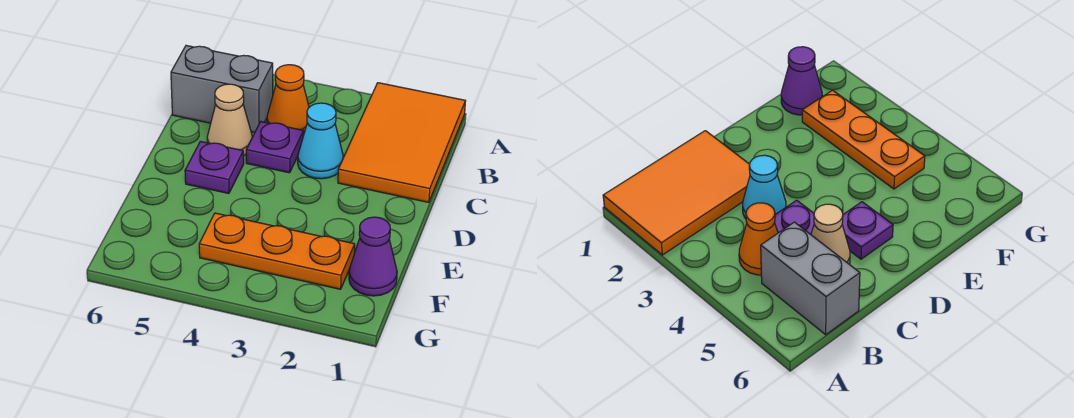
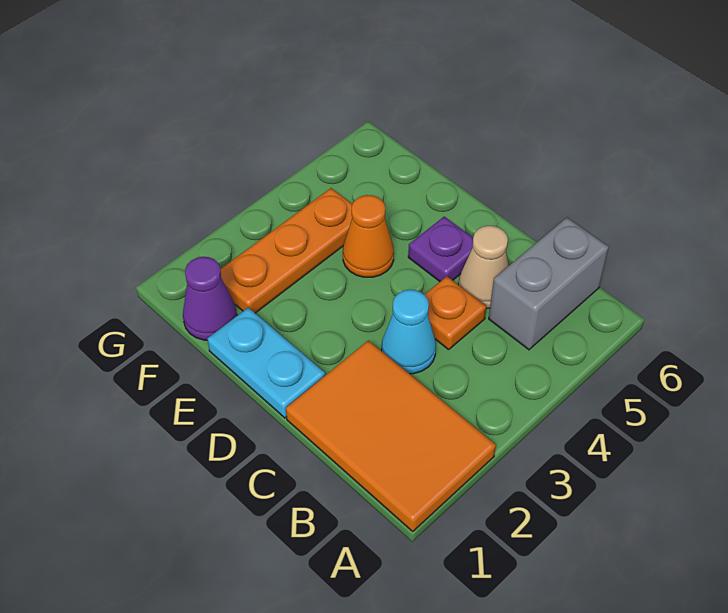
orange 1x1 cone [267,65,309,135] -> orange 1x1 cone moved to [343,195,394,277]
purple 1x1 plate [246,122,303,173] -> orange 1x1 plate [424,276,486,350]
none -> cyan 1x2 plate [207,308,325,418]

